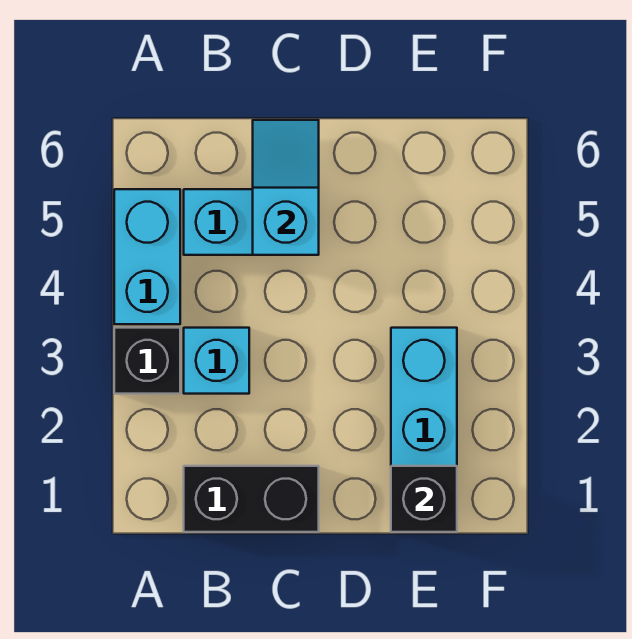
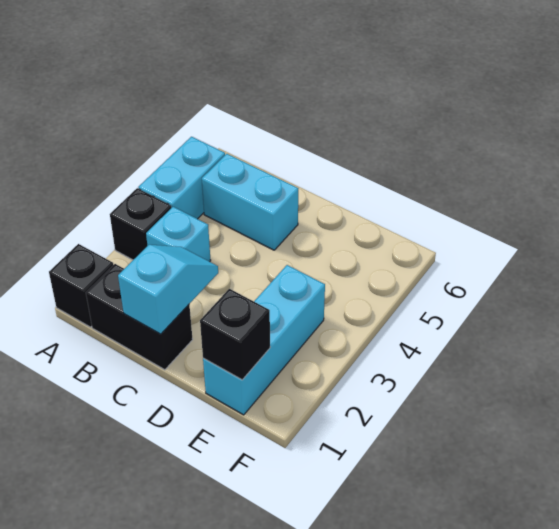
none -> black 1x1 brick [49,244,113,327]
cyan 1x2 slope [253,120,319,255] -> cyan 1x2 slope moved to [118,245,218,334]

